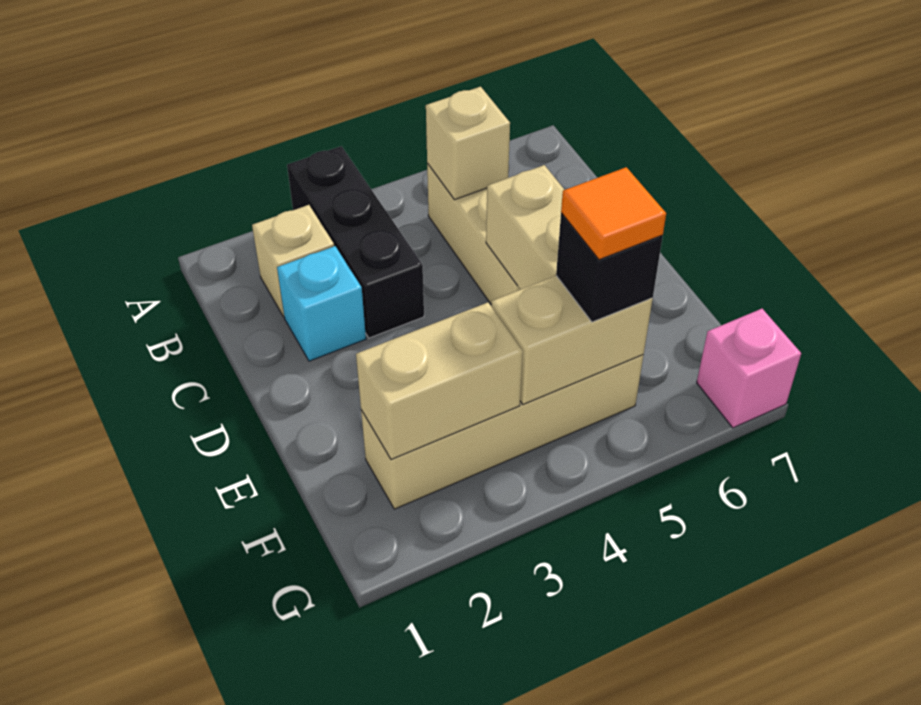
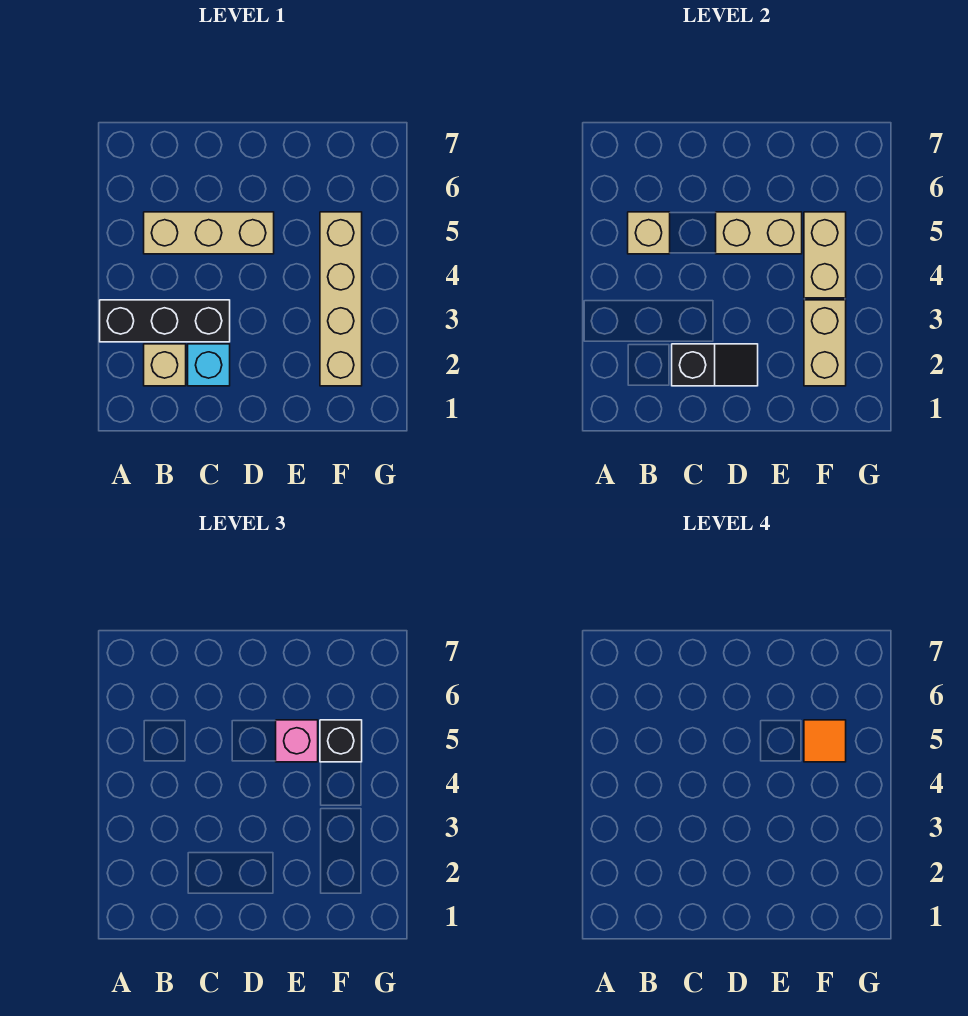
none -> black 1x2 slope [672,344,758,386]
pink 1x1 brick [697,309,801,428] -> pink 1x1 brick moved to [276,720,318,762]

